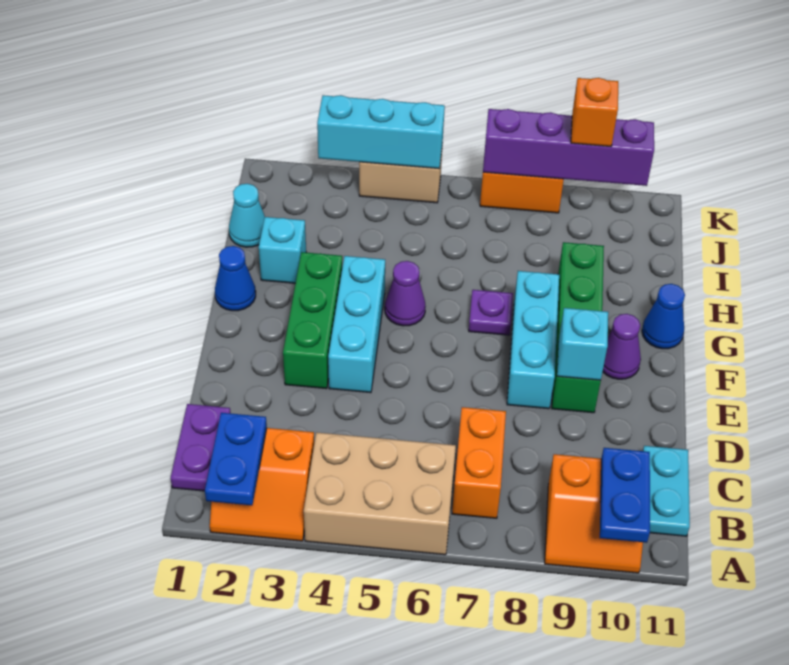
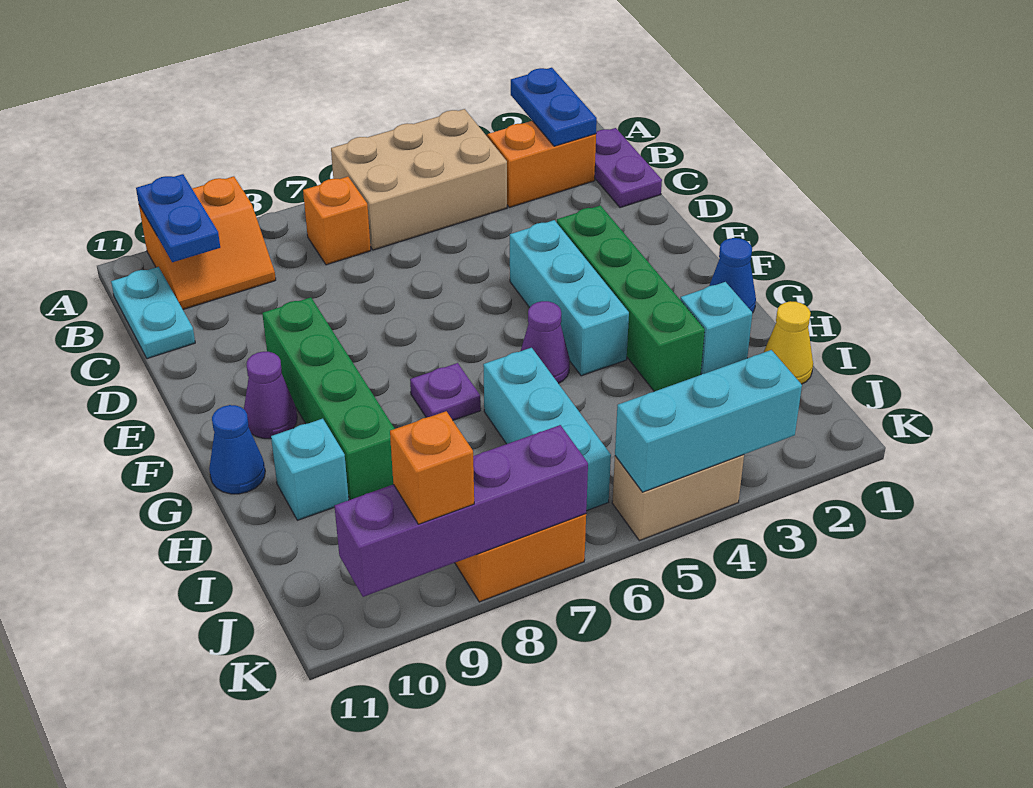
orange 2x2 slope [545,454,643,573] -> orange 2x2 slope turned to [139,176,276,309]
orange 1x2 brick [452,407,506,518] -> orange 1x1 brick [303,177,371,265]
green 1x3 brick [283,252,342,389] -> green 1x4 brick [557,205,705,392]
cyan 1x3 brick [507,271,559,409] -> cyan 1x3 brick moved to [483,348,611,511]
cyan 1x1 brick [557,308,608,381] -> cyan 1x1 brick moved to [271,419,349,520]
cyan 1x1 cone [229,184,265,247] -> yellow 1x1 cone [763,301,813,384]

